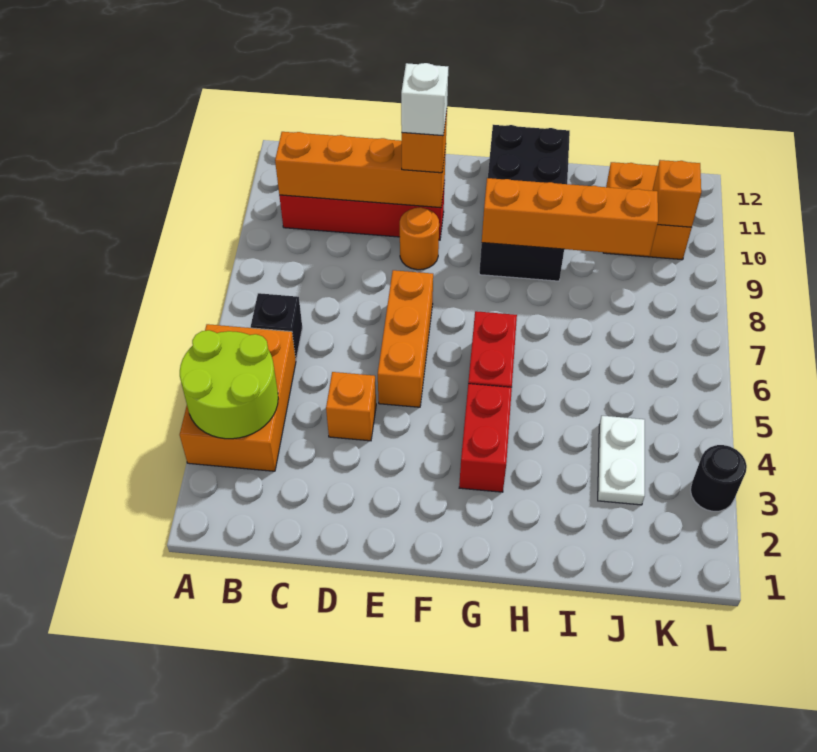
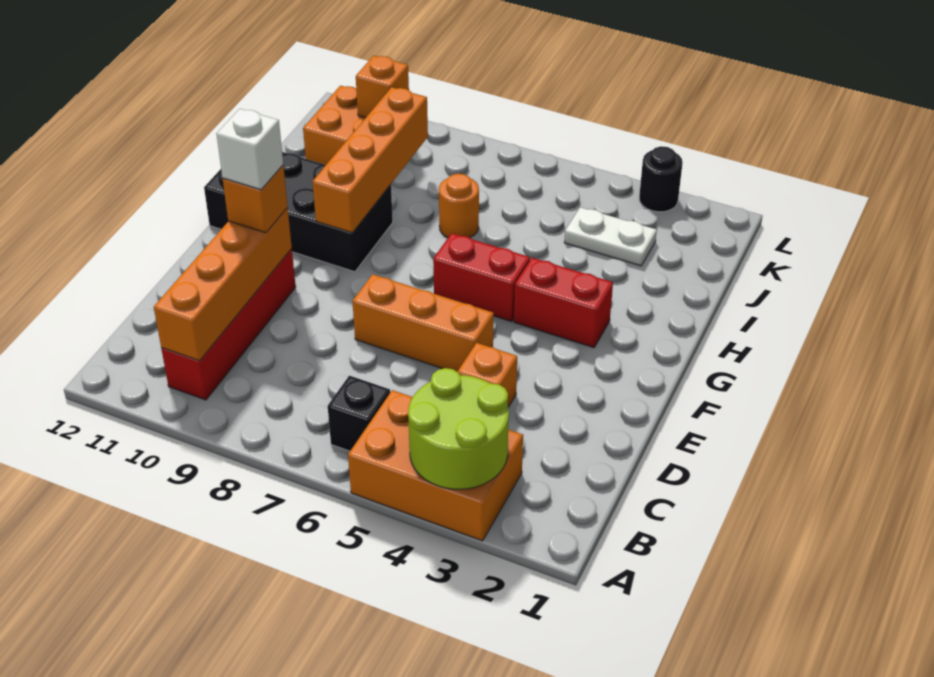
orange 1x1 round brick [400,207,439,270] -> orange 1x1 round brick moved to [439,174,479,238]

